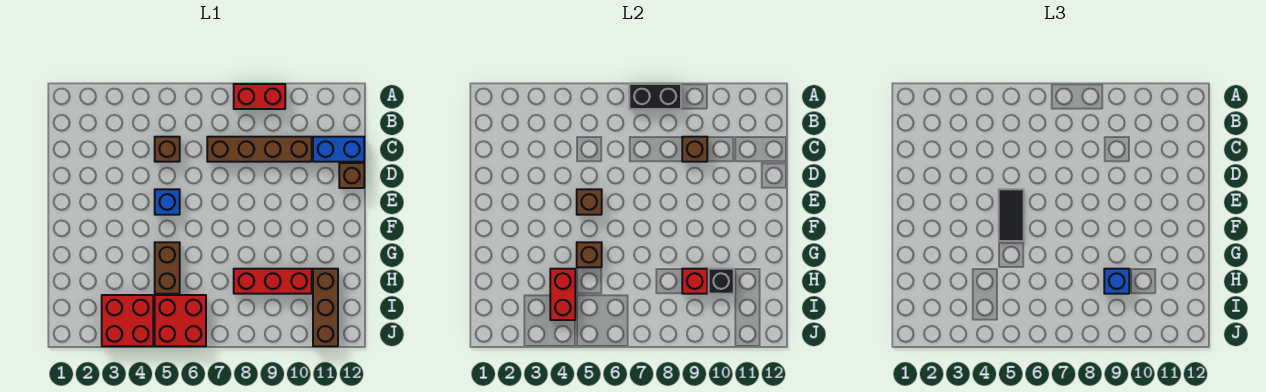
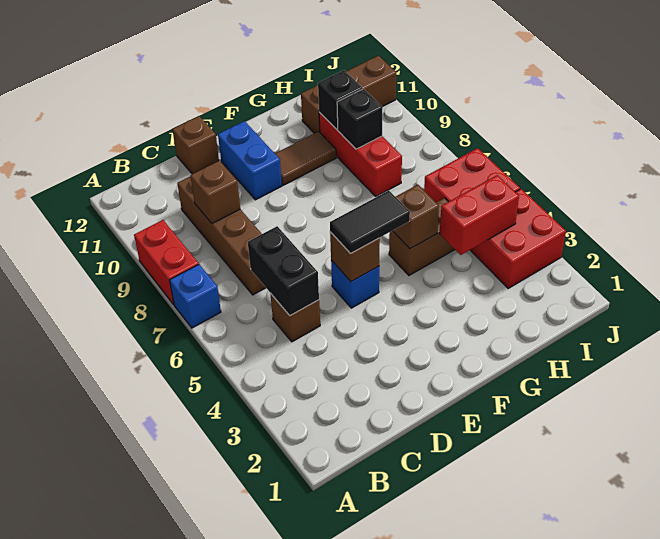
black 1x2 brick [629,84,681,109] -> black 1x2 brick moved to [248,226,319,316]
blue 1x2 brick [313,137,364,162] -> blue 1x2 brick moved to [218,121,282,200]
none -> brown 1x2 tile [275,132,336,185]
red 1x1 brick [682,269,707,294] -> black 1x1 brick [337,89,383,149]
blue 1x1 brick [1104,269,1129,294] -> blue 1x1 brick moved to [170,264,221,328]

